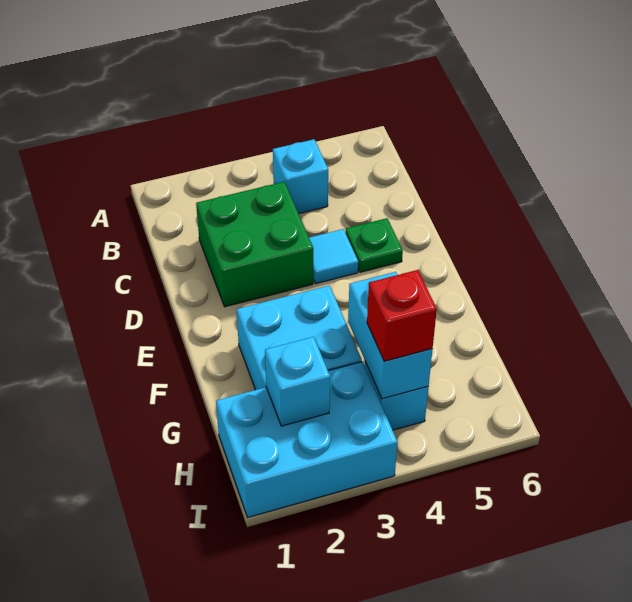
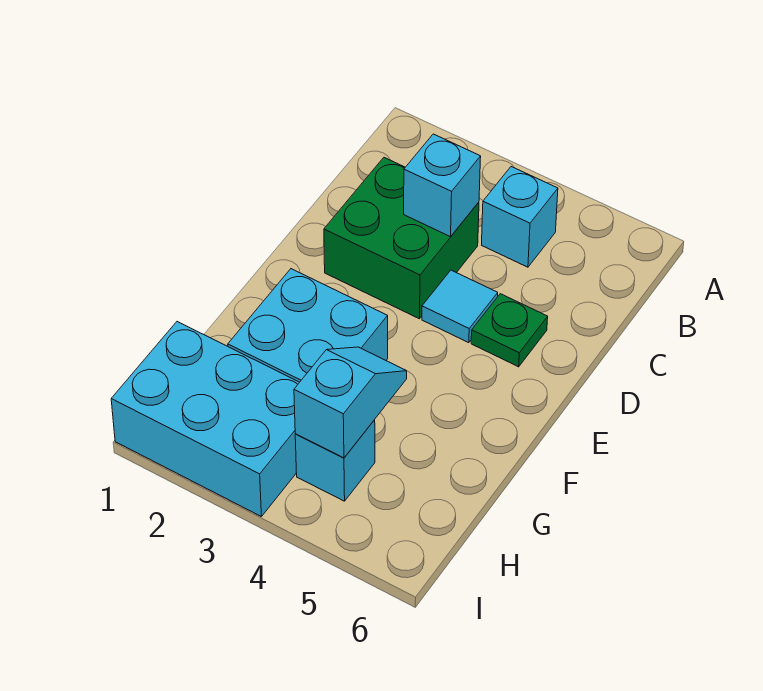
cyan 1x2 brick [348,272,432,399] -> cyan 1x2 slope [294,347,407,458]
cyan 1x1 brick [265,337,330,426] -> cyan 1x1 brick moved to [404,134,481,237]
red 1x1 brick [367,270,437,361] -> none

